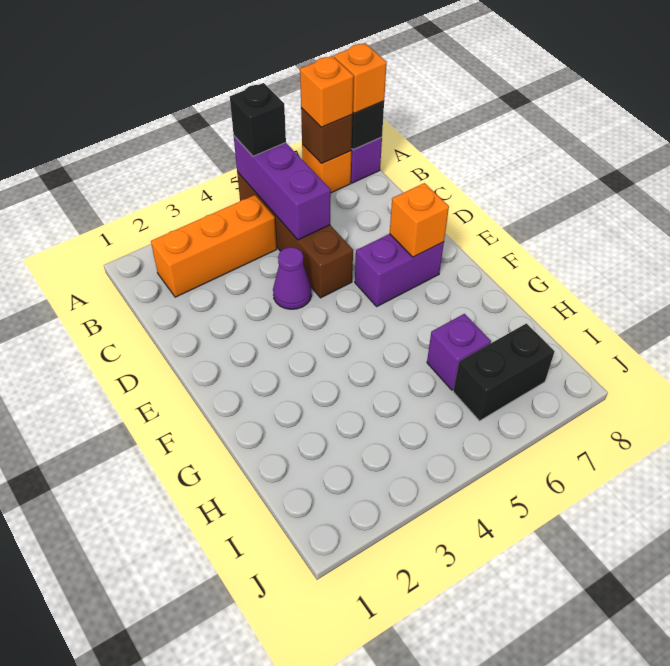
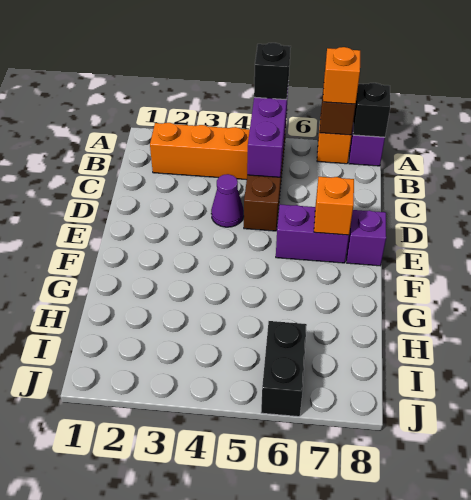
orange 1x1 brick [334,43,387,113] -> none
purple 1x1 brick [427,314,491,390] -> purple 1x1 brick moved to [347,210,386,266]
black 1x2 brick [453,323,555,421] -> black 1x2 brick turned to [261,321,307,417]

